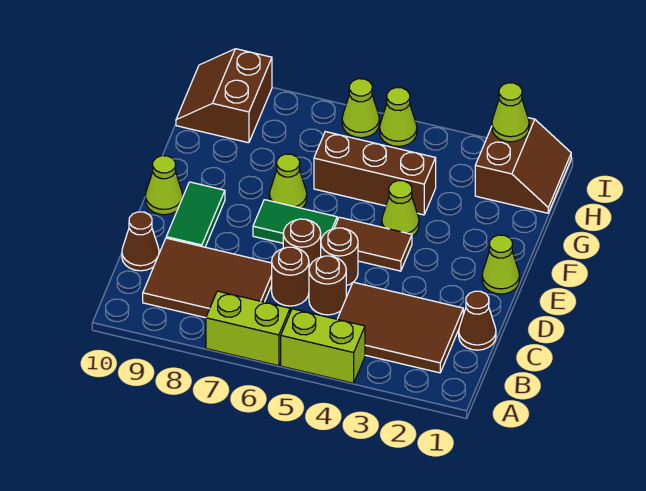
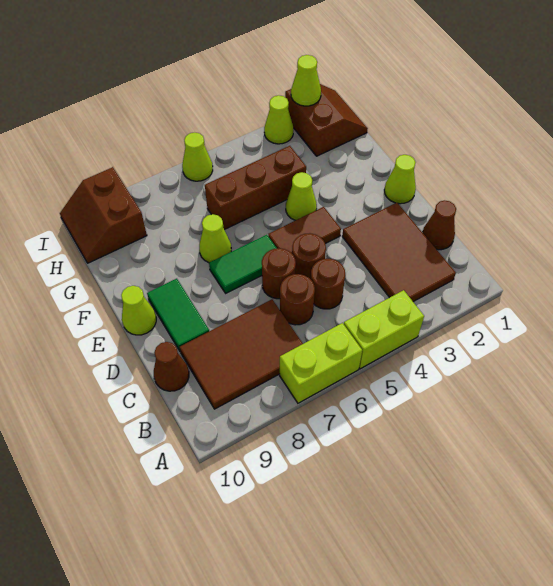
brown 2x3 tile [338,282,463,373] -> brown 2x3 tile turned to [342,203,456,302]
lime 1x1 cone [380,88,417,146] -> lime 1x1 cone moved to [264,95,293,144]

